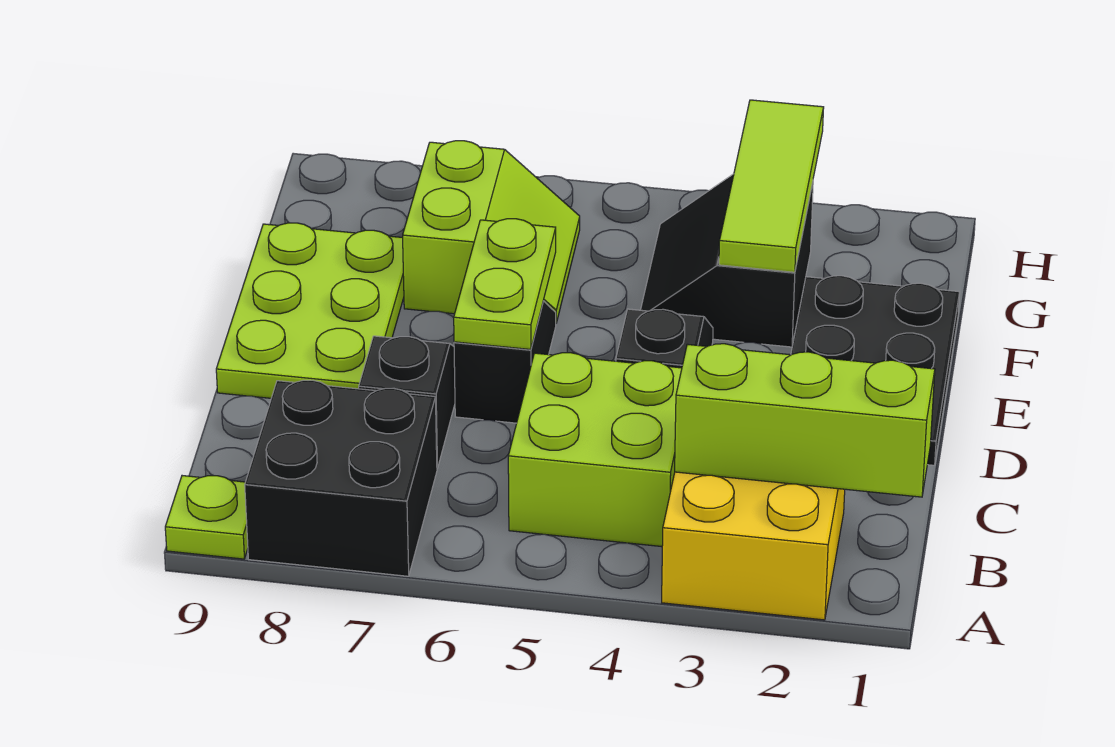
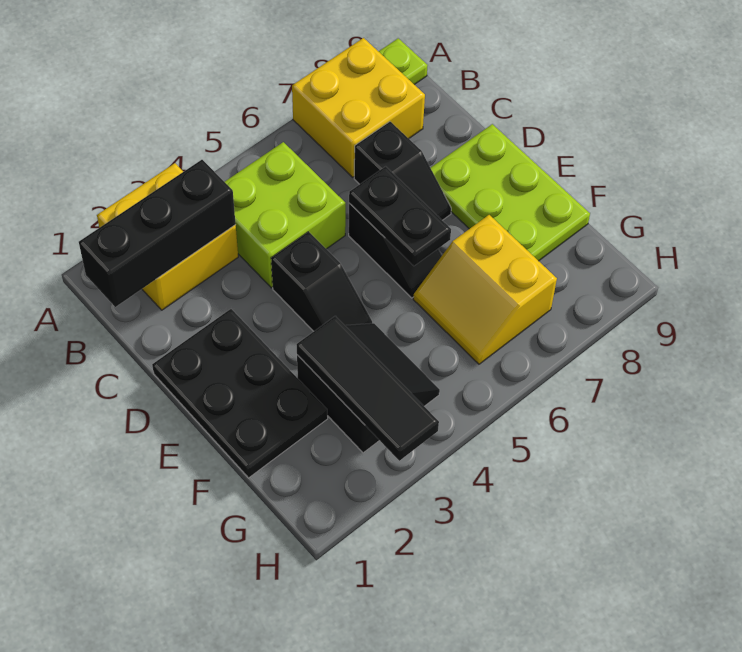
black 2x2 brick [245,380,437,576] -> yellow 2x2 brick [292,38,425,177]
lime 1x3 brick [675,344,935,497] -> black 1x3 brick [79,160,236,307]
lime 1x2 plate [454,219,556,350] -> black 1x2 plate [349,166,451,266]
lime 1x3 tile [719,100,824,272] -> black 1x3 tile [297,316,439,461]
lime 2x2 slope [403,141,580,323] -> yellow 2x2 slope [413,215,557,364]

